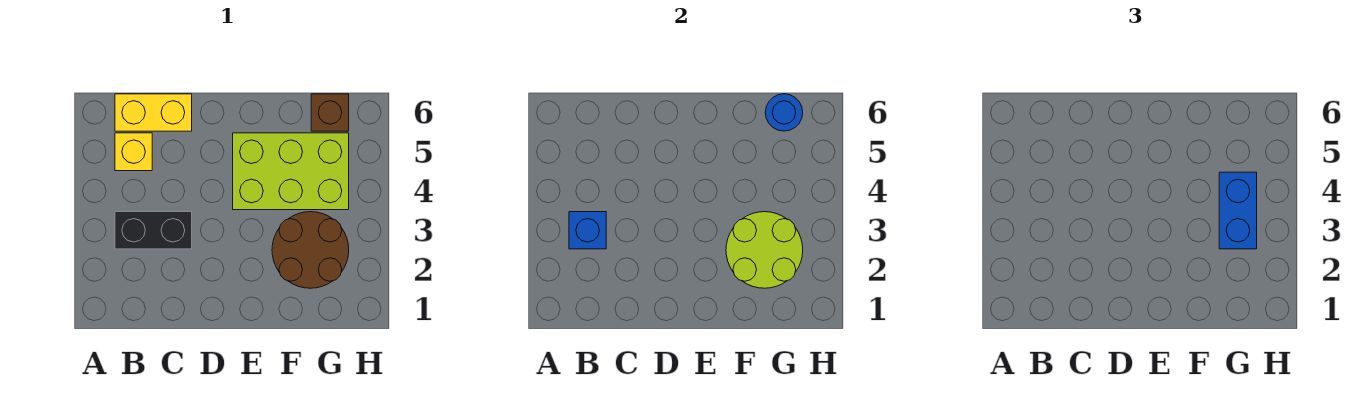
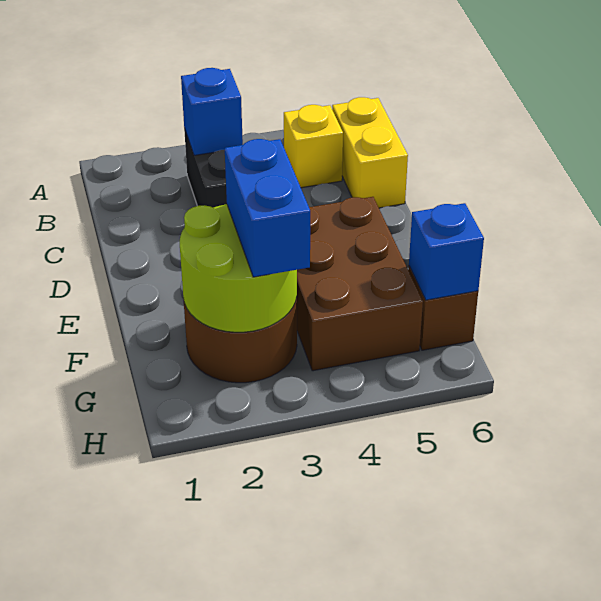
lime 2x3 brick [233,133,349,210] -> brown 2x3 brick [297,197,423,371]
blue 1x2 brick [1219,172,1257,249] -> blue 1x2 brick turned to [225,139,310,277]
blue 1x1 round brick [765,94,803,131] -> blue 1x1 brick [409,203,484,300]

